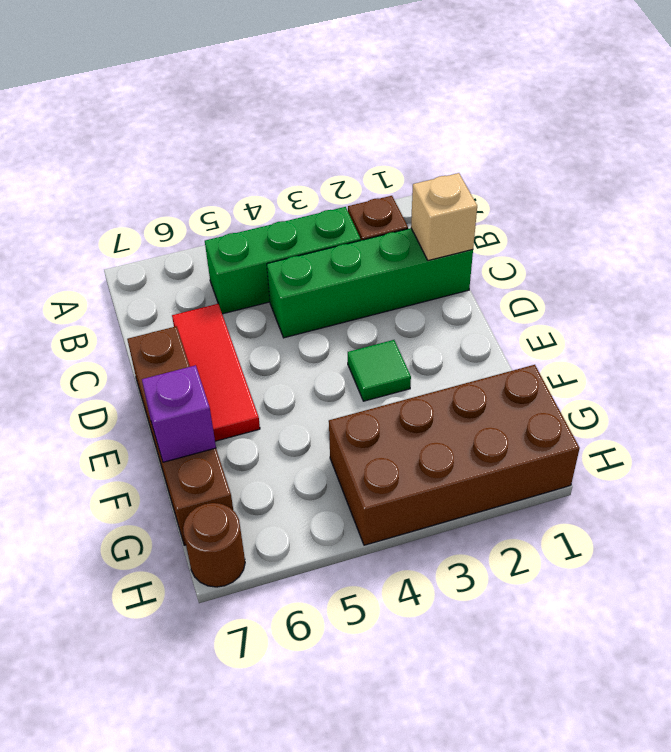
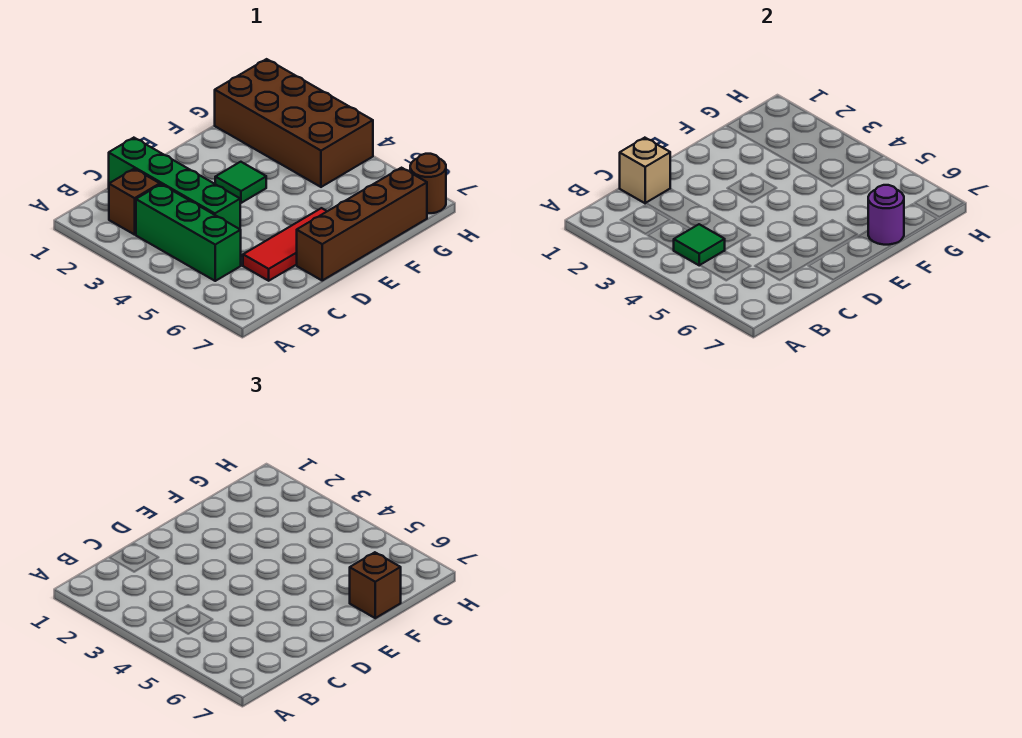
none -> green 1x1 tile [674,224,725,265]
purple 1x1 brick [142,365,216,462] -> purple 1x1 round brick [868,185,904,245]
none -> brown 1x1 brick [350,552,401,618]

